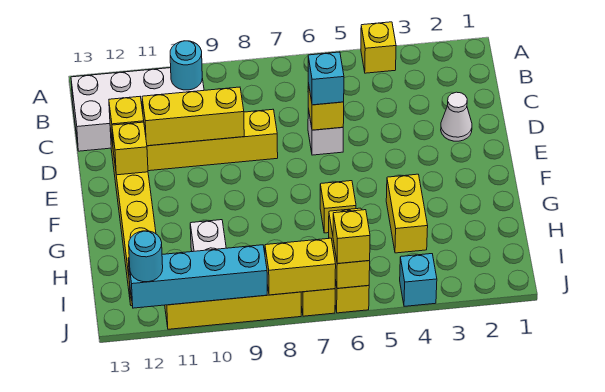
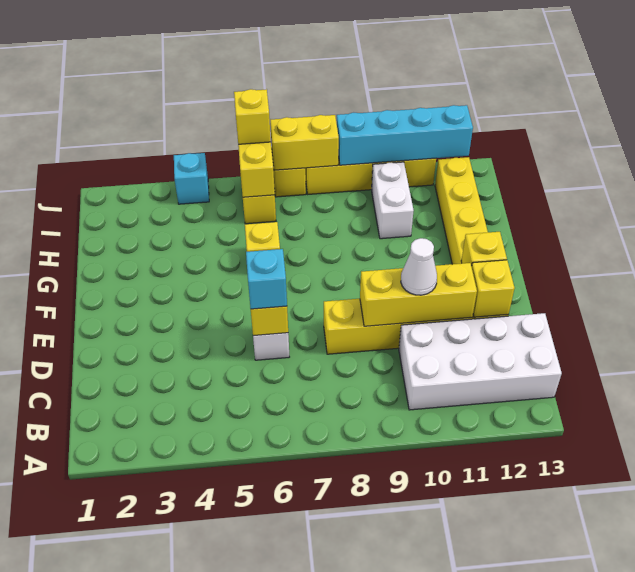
yellow 1x1 brick [361,22,396,73] -> none
cyan 1x1 round brick [170,41,202,90] -> none
white 1x1 cone [441,92,472,141] -> white 1x1 cone moved to [401,238,437,295]
yellow 1x2 brick [386,174,428,253] -> none
cyan 1x1 round brick [129,231,163,282] -> none

